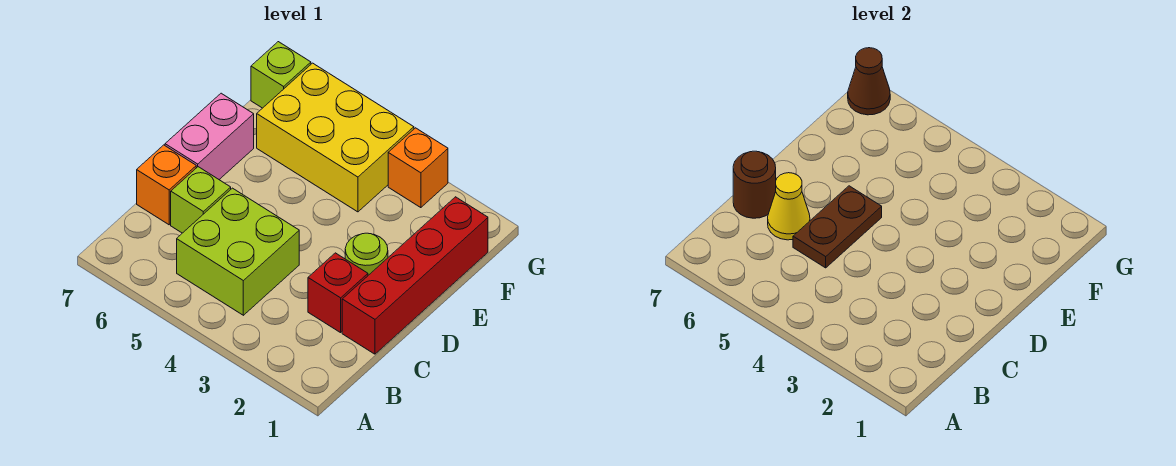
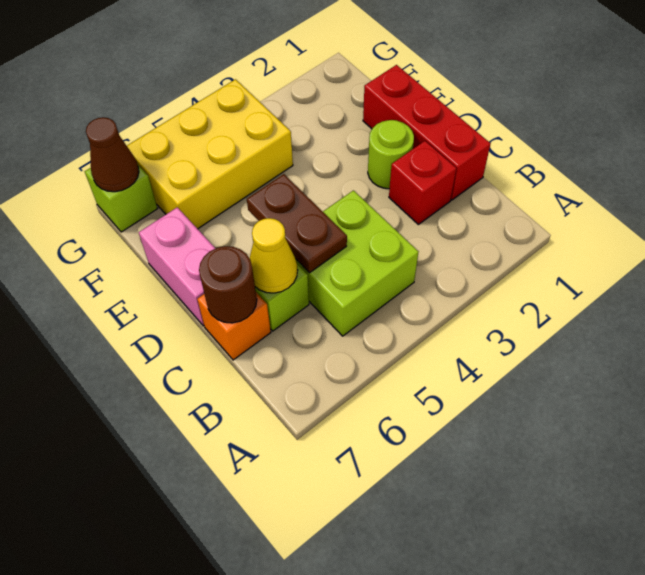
red 1x4 brick [342,197,488,354] -> red 1x3 brick [363,65,490,200]
orange 1x1 brick [388,128,448,208] -> none

